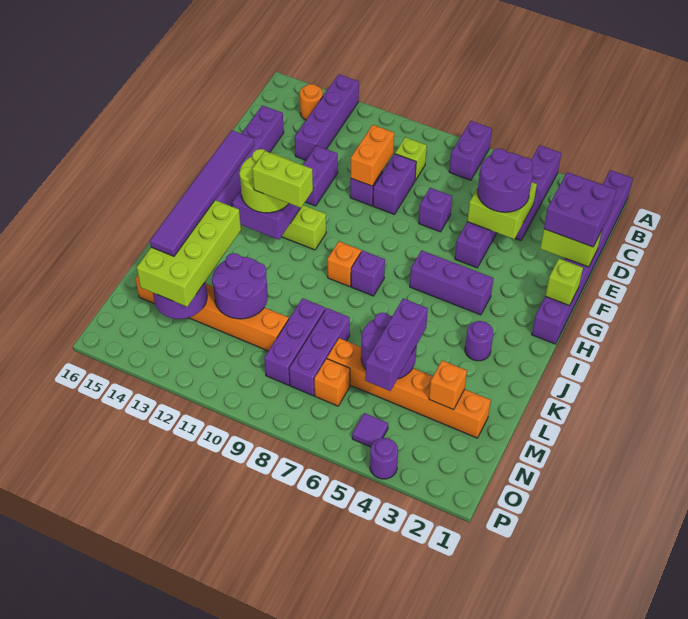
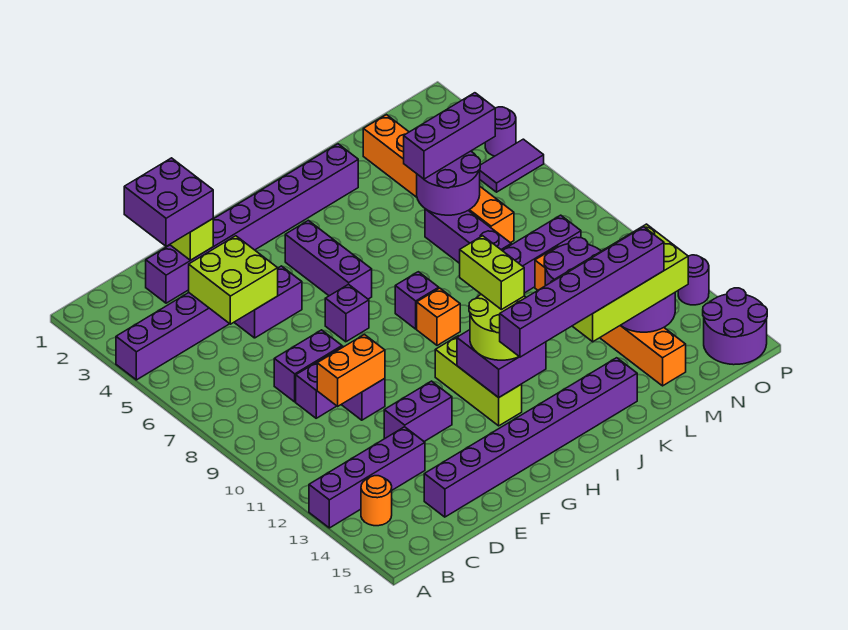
purple 1x8 brick [532,170,633,344] -> purple 1x8 brick moved to [146,144,358,303]
purple 1x2 brick [449,121,492,180] -> purple 1x2 brick moved to [274,330,342,402]
lime 1x1 brick [395,137,427,180] -> none
purple 2x2 round brick [478,148,533,212] -> purple 2x2 round brick moved to [703,288,767,365]
purple 1x1 brick [419,188,452,232] -> purple 1x1 brick moved to [325,284,369,342]
lime 1x1 brick [545,259,583,306] -> none
purple 1x6 tile [150,130,254,256] -> purple 1x6 brick [500,227,664,357]
purple 1x1 round brick [465,321,493,361] -> purple 1x1 round brick moved to [678,255,709,305]
purple 1x3 brick [289,308,350,396] -> purple 1x3 brick turned to [425,209,511,263]
orange 1x1 brick [429,360,467,410] -> none
orange 1x1 brick [314,359,350,406] -> none
purple 1x1 tile [352,413,388,447] -> purple 1x2 tile [480,139,544,192]

